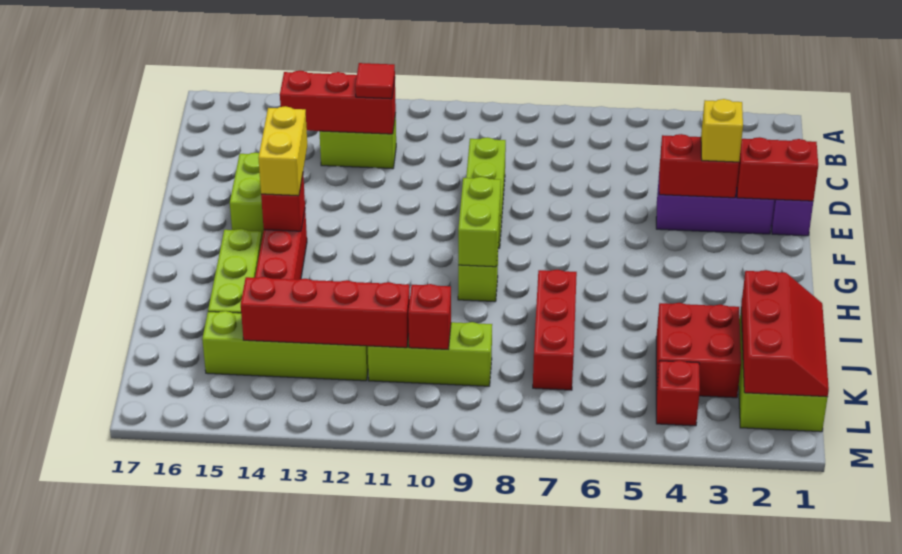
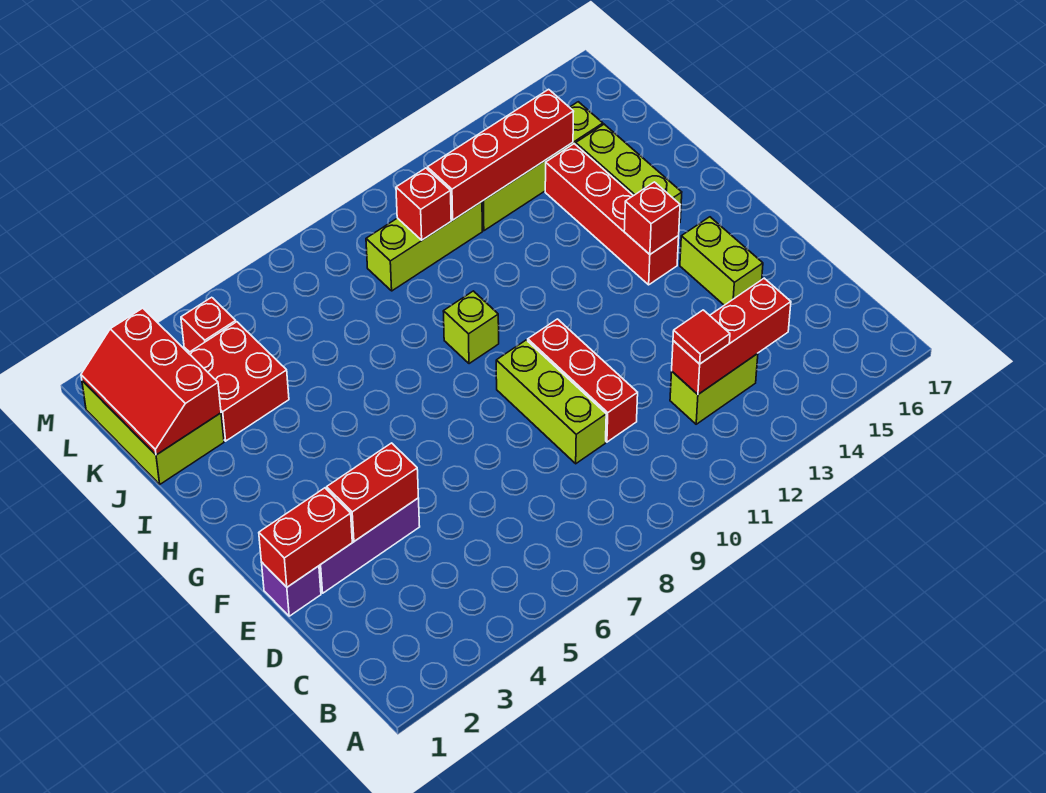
yellow 1x1 brick [701,99,743,162] -> none
yellow 1x2 brick [259,106,307,196] -> none
lime 1x2 brick [458,177,501,267] -> none
red 1x3 brick [533,270,577,390] -> red 1x3 brick moved to [528,319,638,442]

